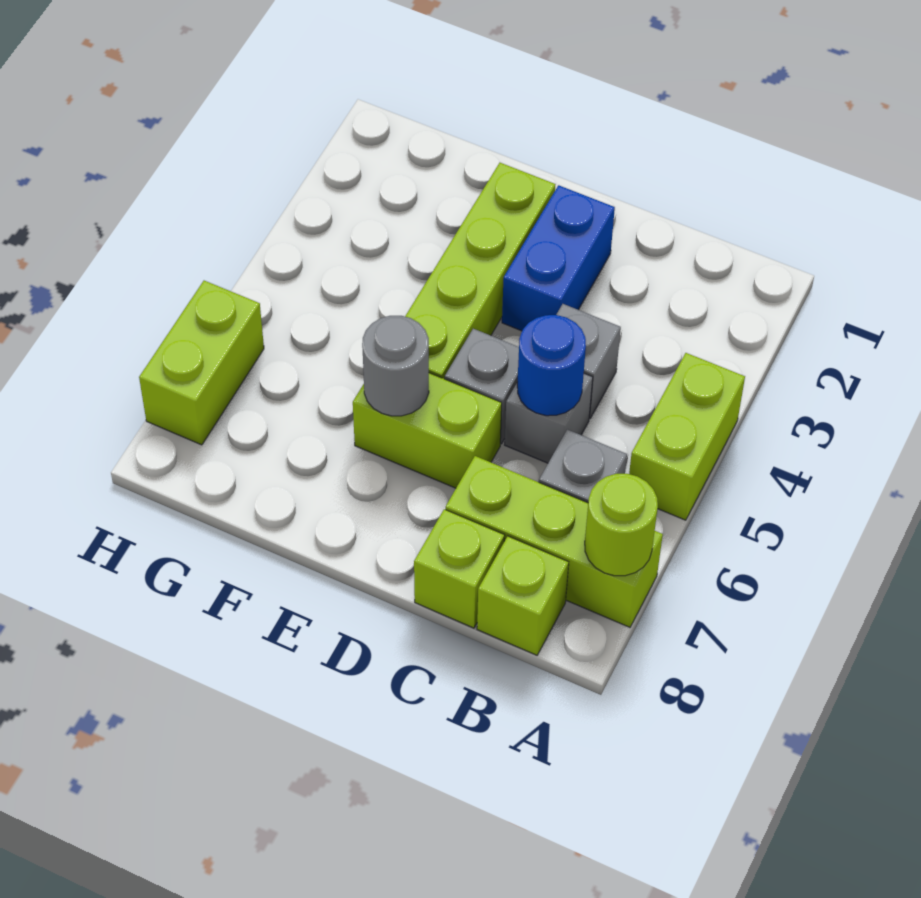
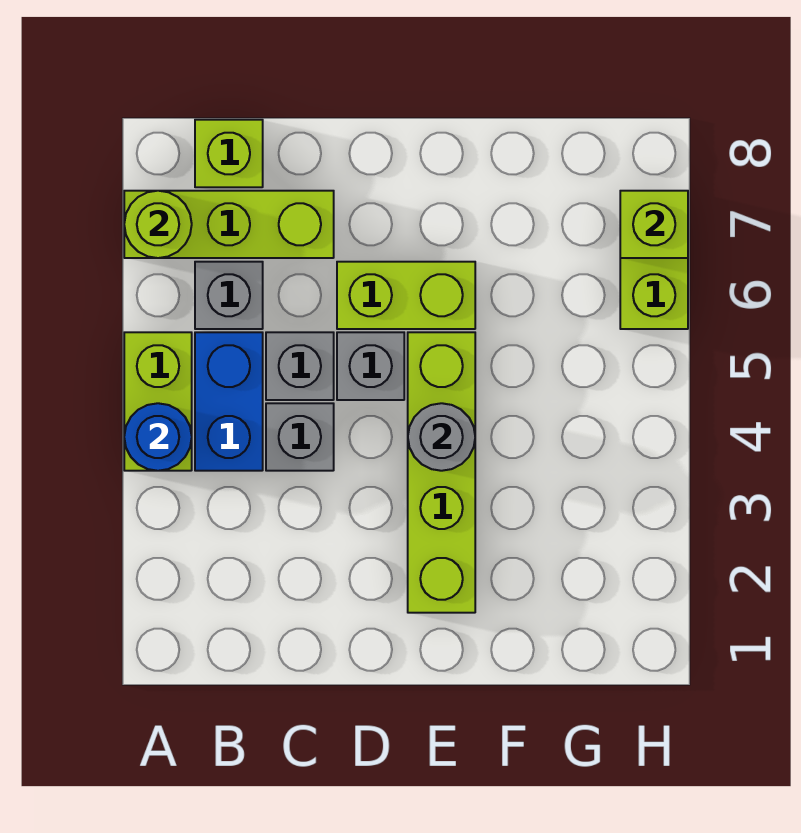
blue 1x1 round brick [517,315,586,416] -> blue 1x1 round brick moved to [124,403,192,471]
lime 1x1 brick [414,509,505,628] -> lime 1x1 brick moved to [620,191,688,258]
blue 1x2 brick [502,185,615,331] -> blue 1x2 brick moved to [195,332,263,471]
grey 1x1 round brick [362,316,429,416] -> grey 1x1 round brick moved to [408,403,475,471]

